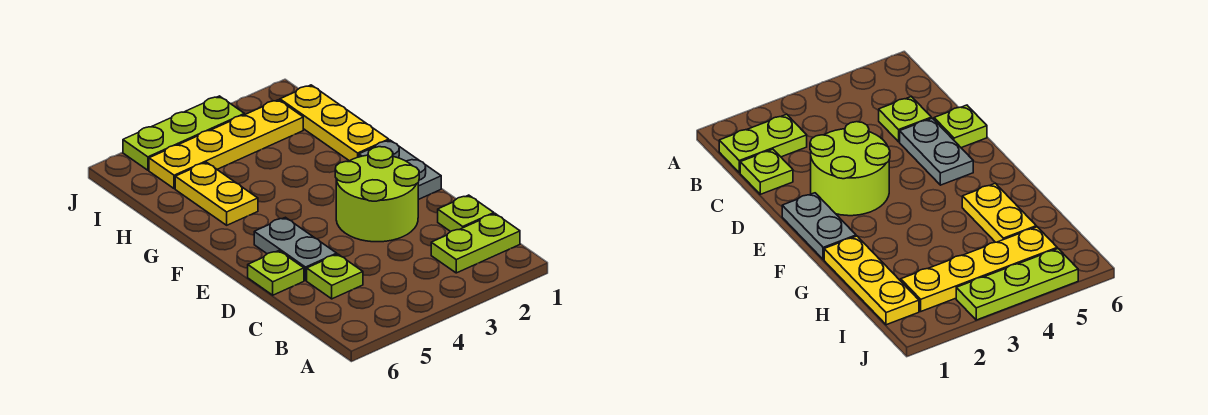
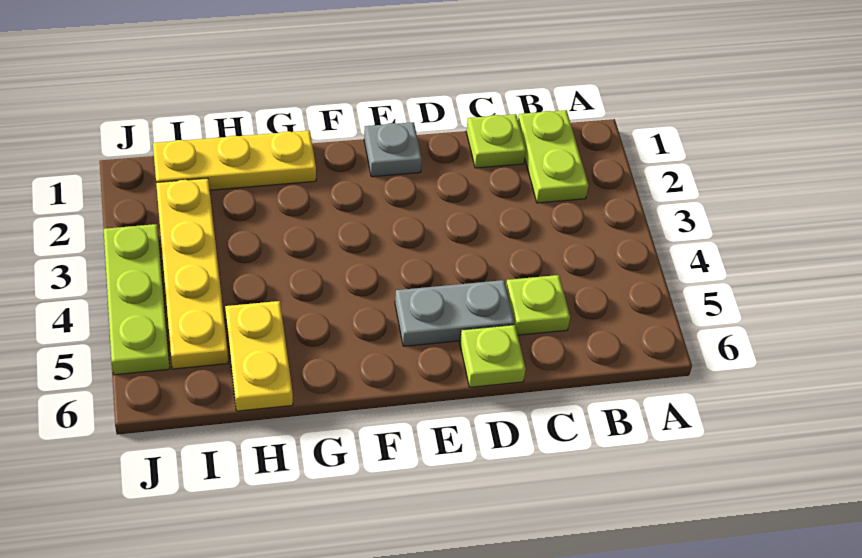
lime 2x2 round brick [335,147,419,242] -> none
grey 1x2 plate [359,140,441,200] -> grey 1x1 plate [364,122,422,177]
yellow 1x2 plate [175,162,258,225] -> yellow 1x2 plate turned to [225,301,293,411]

